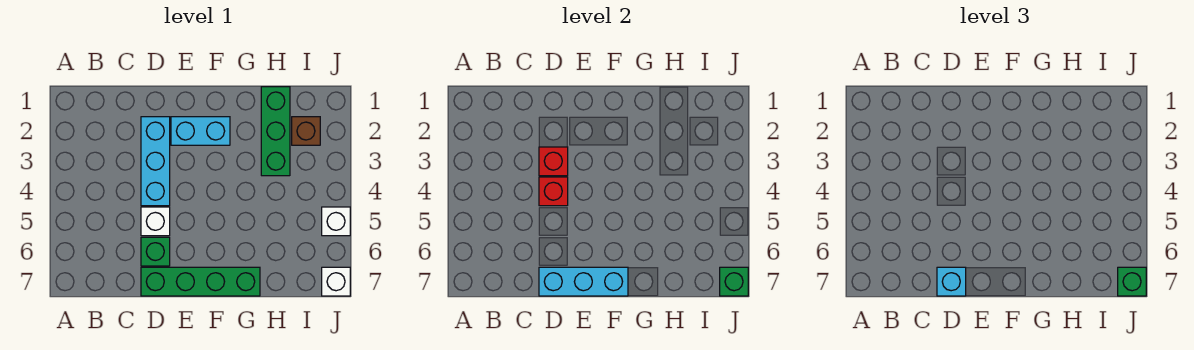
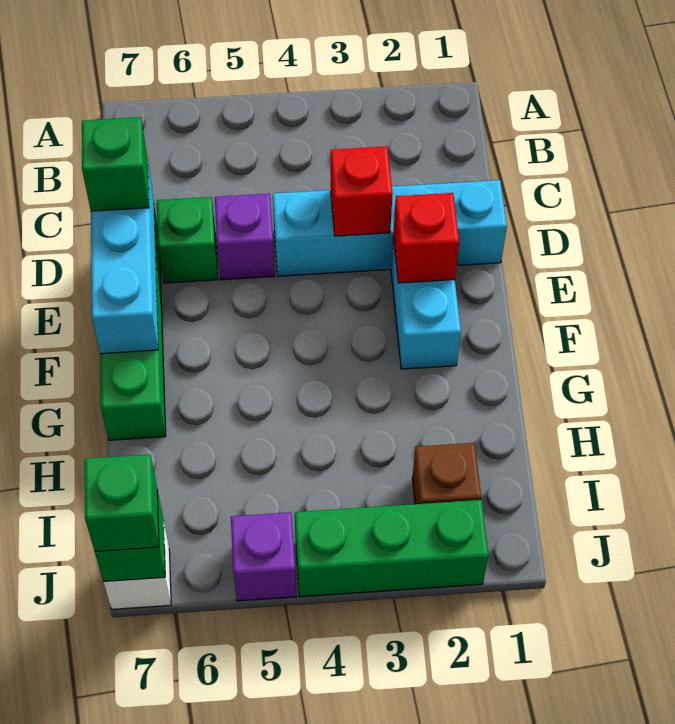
cyan 1x3 brick [141,117,170,206] -> cyan 1x4 brick [273,180,507,276]
red 1x1 brick [539,177,568,206] -> red 1x1 brick moved to [393,193,459,283]
white 1x1 brick [141,207,170,236] -> purple 1x1 brick [215,194,275,280]
cyan 1x1 brick [937,267,966,296] -> green 1x1 brick [82,117,149,211]
green 1x3 brick [261,87,290,176] -> green 1x3 brick moved to [295,500,489,597]
white 1x1 brick [322,207,350,236] -> purple 1x1 brick [231,512,296,601]

